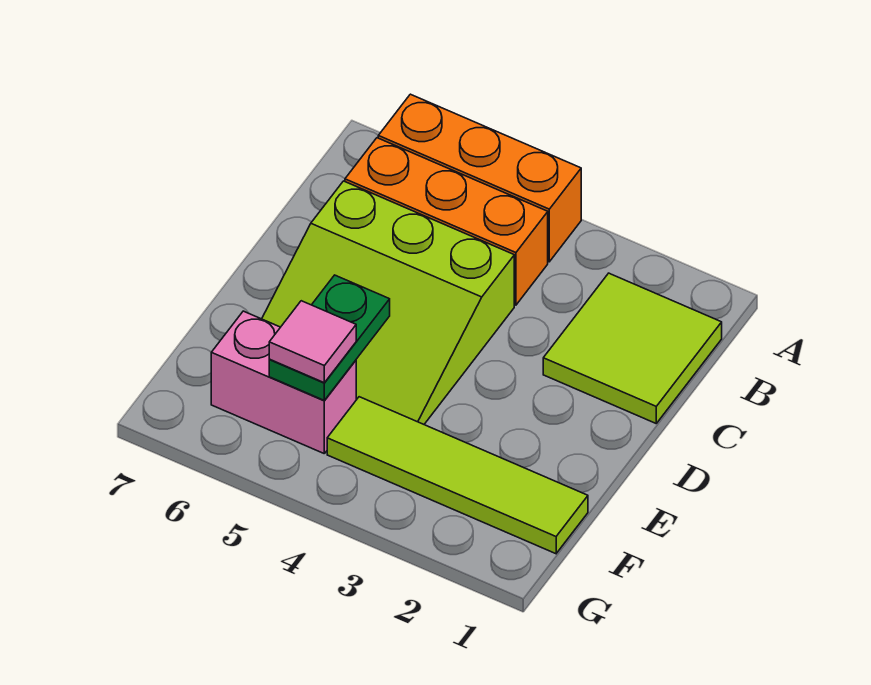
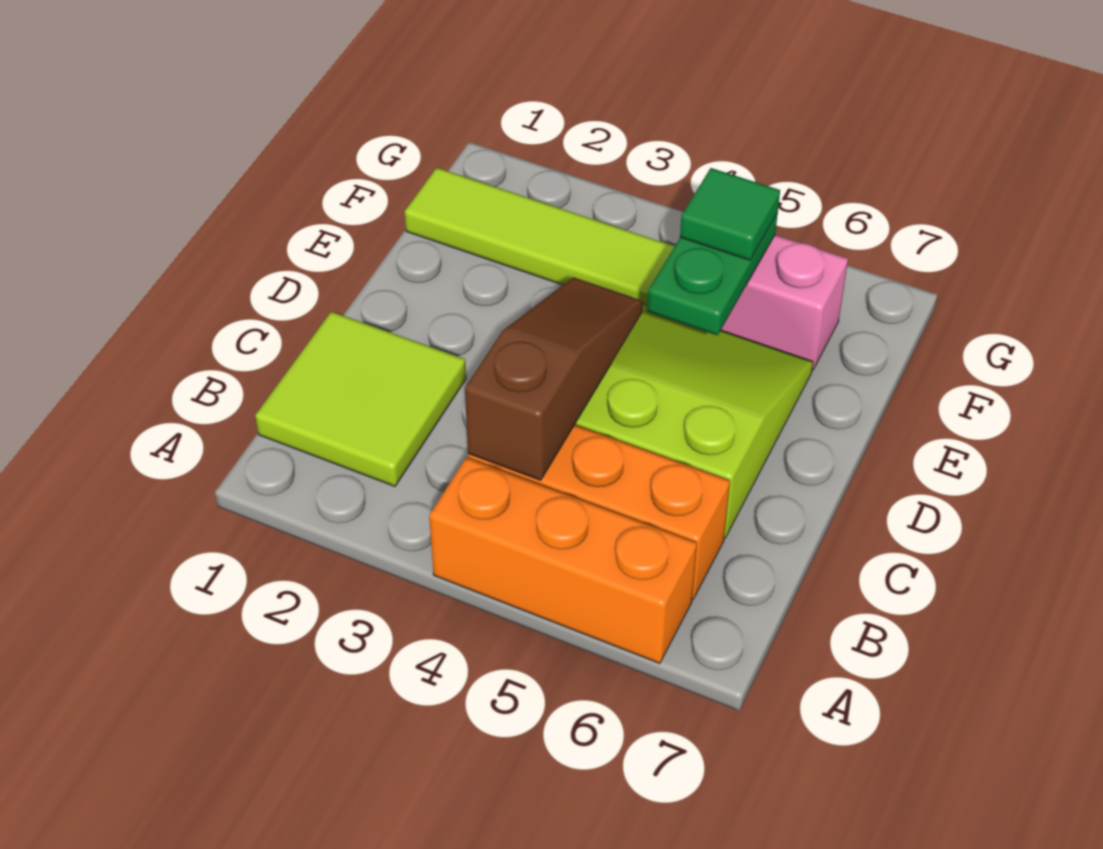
none -> brown 1x3 slope [465,277,643,480]
pink 1x1 tile [269,301,356,383] -> green 1x1 tile [680,168,780,260]

